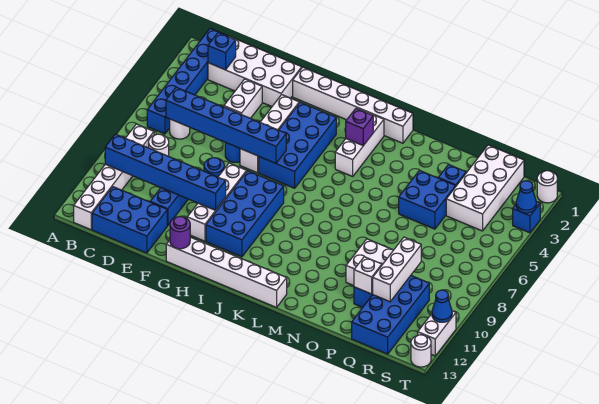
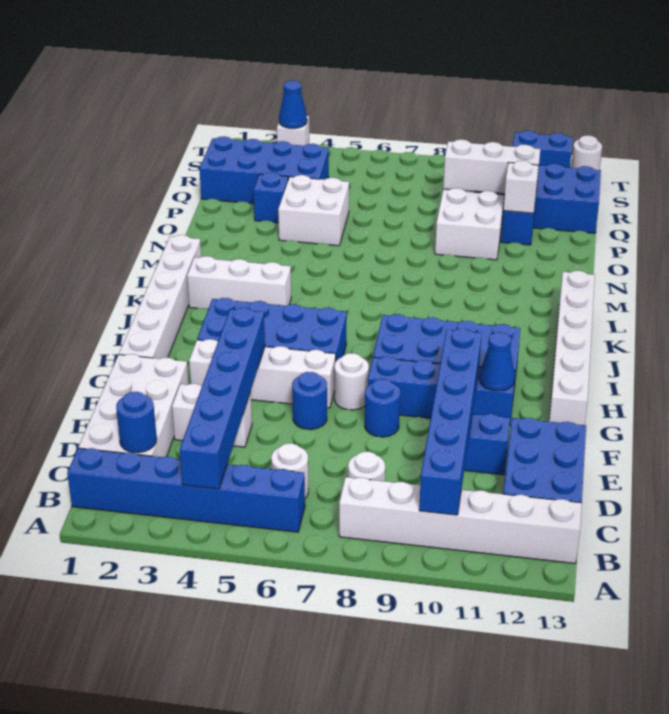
blue 1x1 brick [208,32,236,70] -> blue 1x1 round brick [116,392,157,453]
blue 1x6 brick [166,87,286,163] -> blue 1x6 brick moved to [180,308,265,489]
white 1x4 brick [187,163,247,241] -> blue 1x4 brick [368,357,515,426]
purple 1x1 round brick [170,216,190,249] -> none
purple 1x1 brick [346,109,373,146] -> none
blue 2x2 brick [399,170,456,229] -> white 2x2 brick [278,175,349,246]
white 2x4 brick [446,145,524,231] -> blue 2x4 brick [199,136,329,204]
white 1x1 round brick [537,171,557,203] -> white 1x1 round brick moved to [335,353,369,410]
blue 1x1 brick [513,201,540,233] -> white 1x1 brick [277,116,309,146]
white 1x2 brick [418,311,456,356] -> blue 1x2 brick [513,131,573,168]
blue 1x1 cone [432,290,452,322] -> blue 1x1 cone moved to [479,332,515,391]

